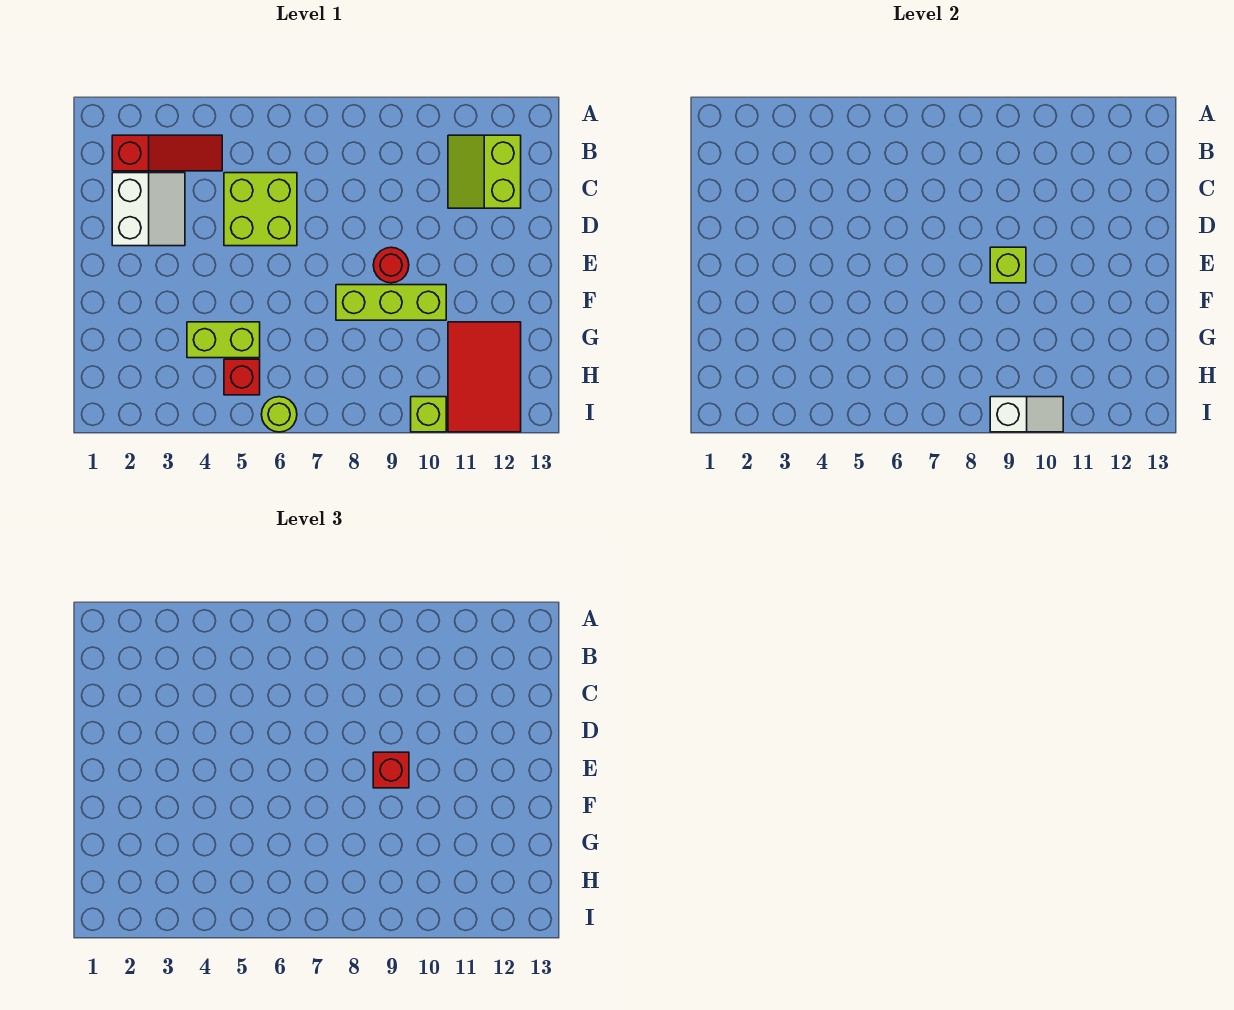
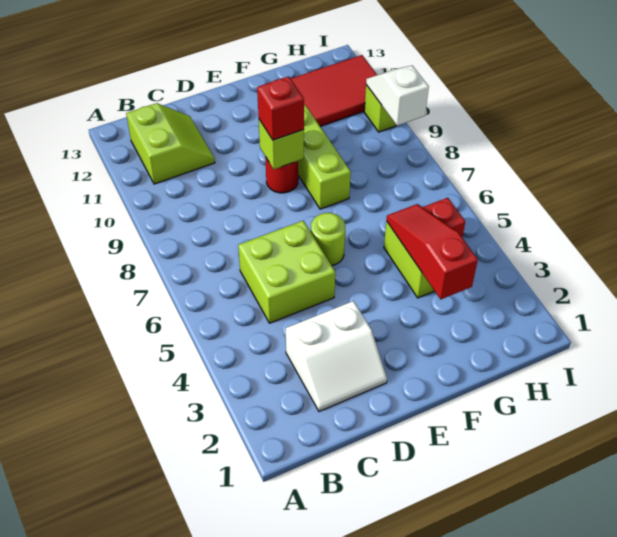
red 1x3 slope [112,135,222,171] -> red 1x3 slope moved to [387,204,478,299]
lime 2x2 slope [448,135,521,208] -> lime 2x2 slope turned to [126,103,215,184]
white 2x2 slope [112,173,185,246] -> white 2x2 slope turned to [286,301,387,412]
lime 1x1 round brick [261,397,297,432] -> lime 1x1 round brick moved to [311,213,345,266]

